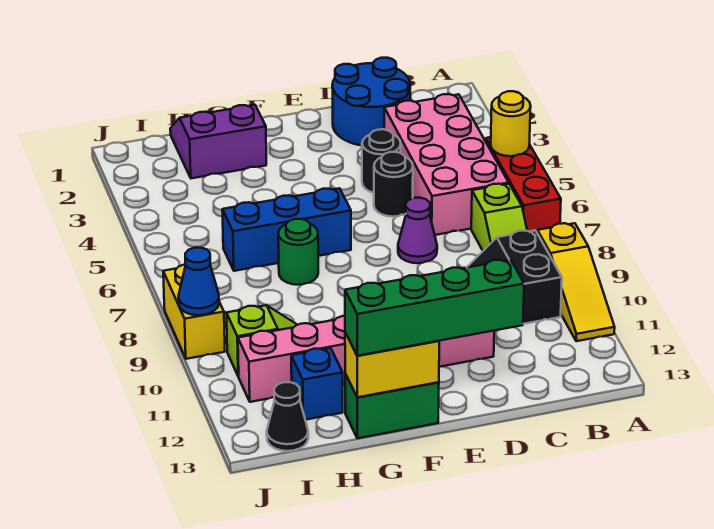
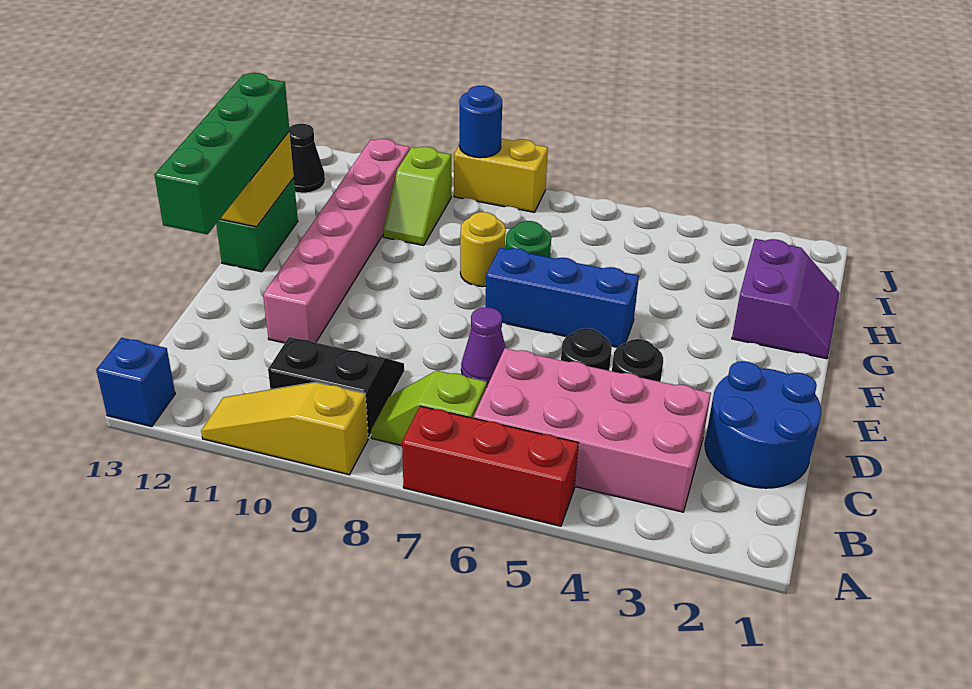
yellow 1x1 round brick [491,91,531,156] -> yellow 1x1 round brick moved to [460,212,506,287]
blue 1x3 brick [222,188,351,271] -> blue 1x3 brick turned to [485,248,639,347]
blue 1x1 brick [291,348,343,420] -> blue 1x1 brick moved to [96,338,175,427]
blue 1x1 cone [178,248,219,315] -> blue 1x1 round brick [459,86,502,158]

